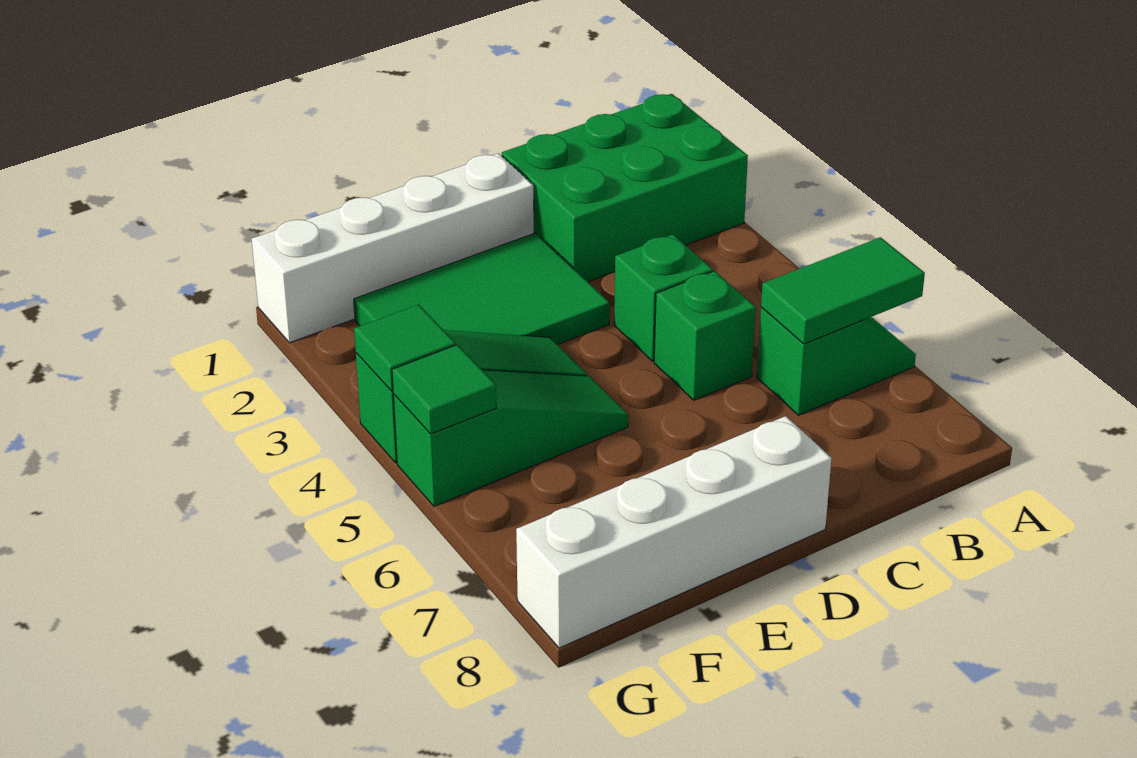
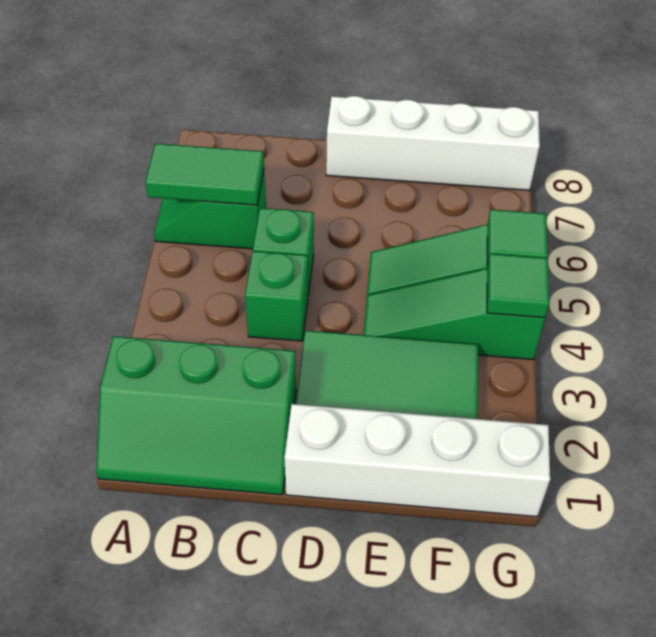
green 2x3 brick [502,94,748,282] -> green 2x3 slope [96,336,296,495]

